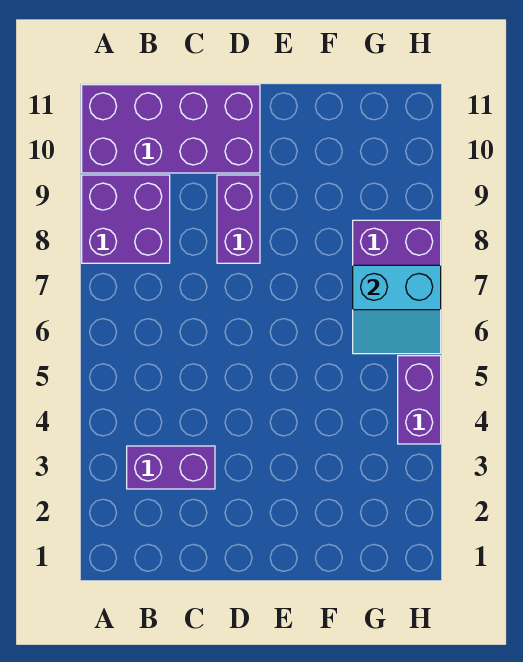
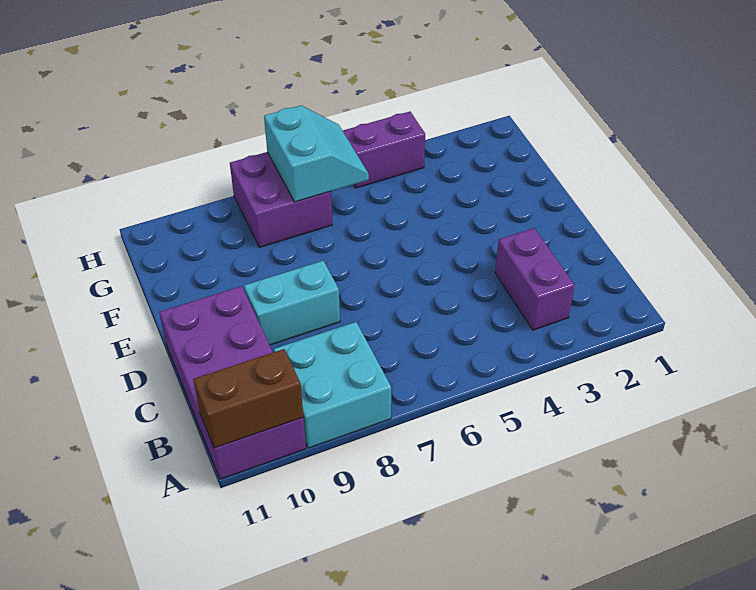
purple 2x2 brick [82,175,170,263] -> cyan 2x2 brick [274,322,391,448]
none -> brown 1x2 brick [193,349,303,448]
purple 1x2 brick [217,175,260,263] -> cyan 1x2 brick [244,261,340,345]

